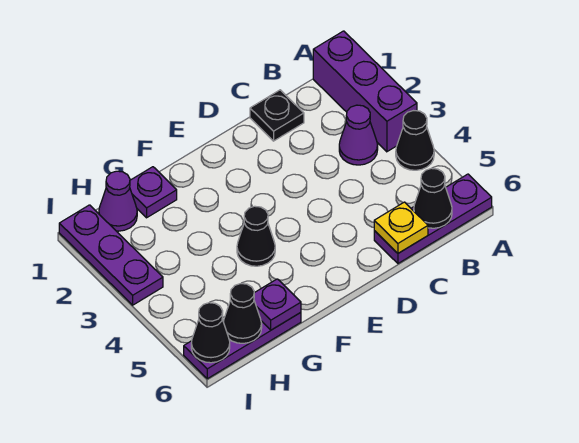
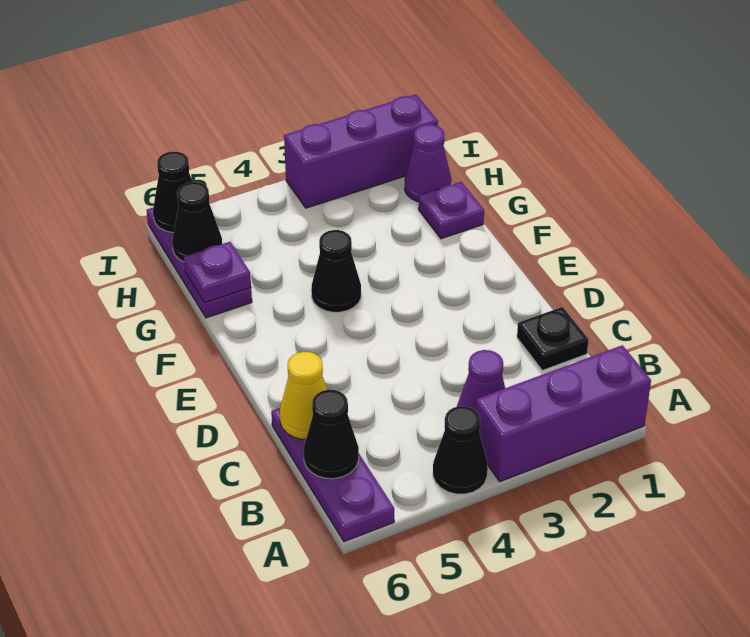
yellow 1x1 plate [374,202,428,253] -> yellow 1x1 cone [280,352,327,439]
purple 1x3 plate [59,205,163,305] -> purple 1x3 brick [284,94,438,208]

